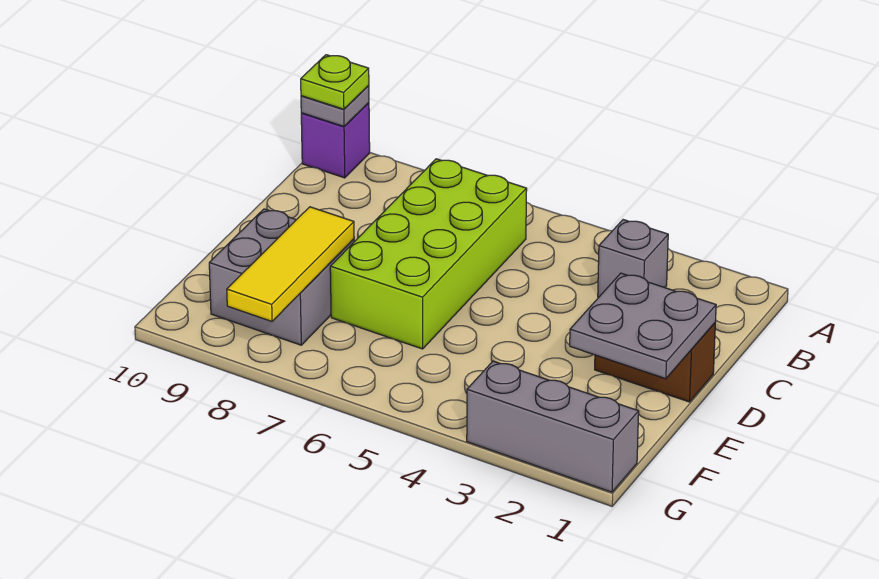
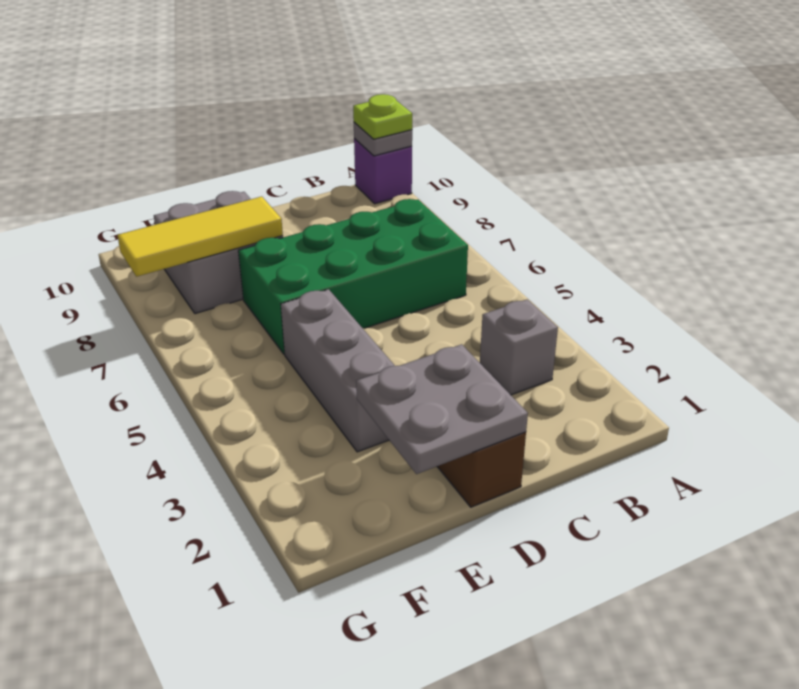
lime 2x4 brick [330,159,527,349] -> green 2x4 brick [238,199,468,354]
grey 1x3 brick [467,361,639,492] -> grey 1x3 brick moved to [281,289,395,452]

